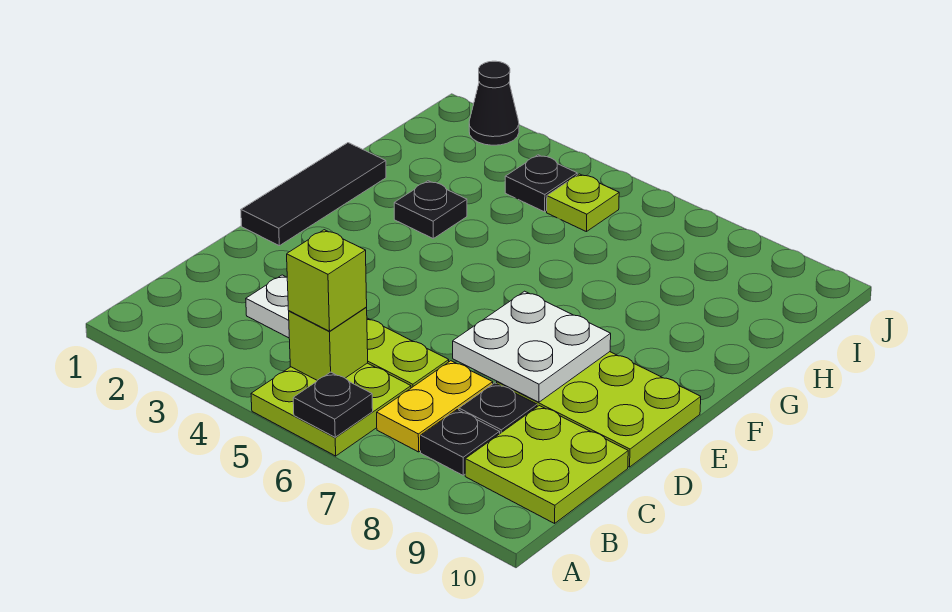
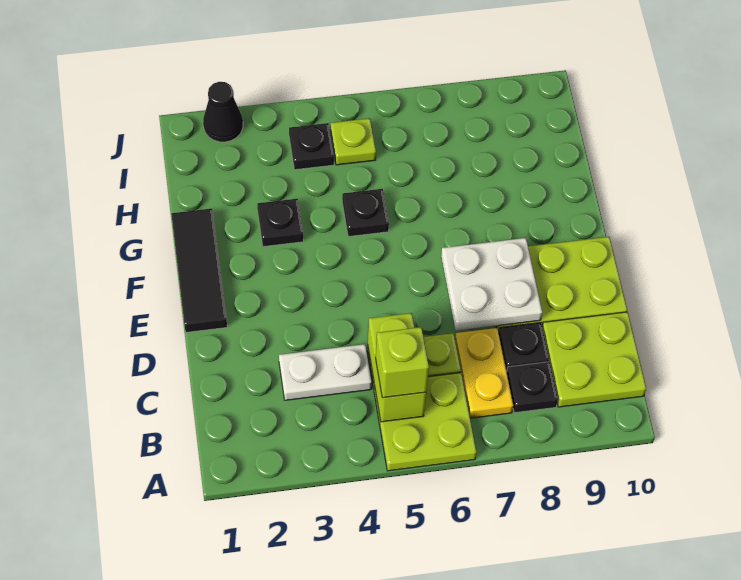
black 1x1 plate [293,372,373,437] -> black 1x1 plate moved to [342,189,389,237]
lime 1x1 brick [289,308,368,380] -> lime 1x2 brick [368,313,426,422]

